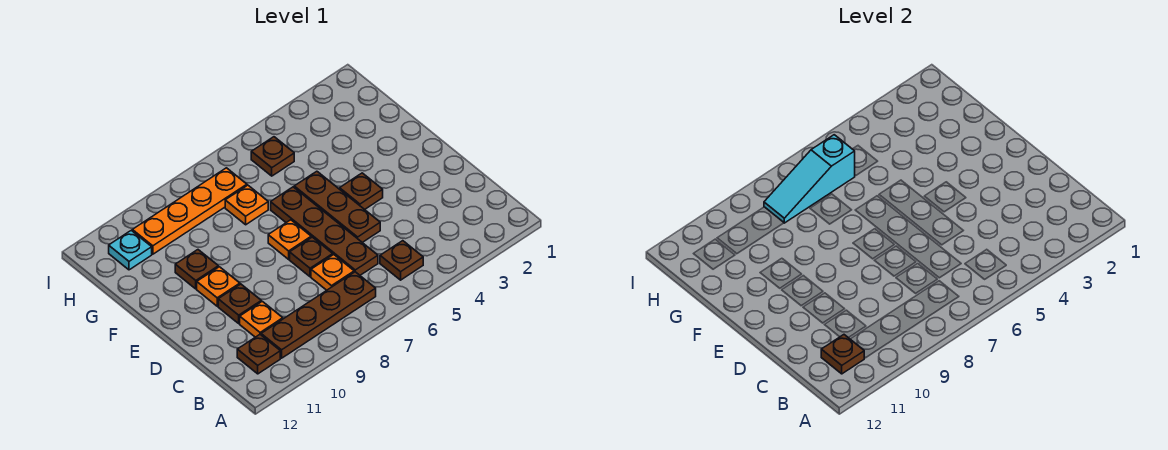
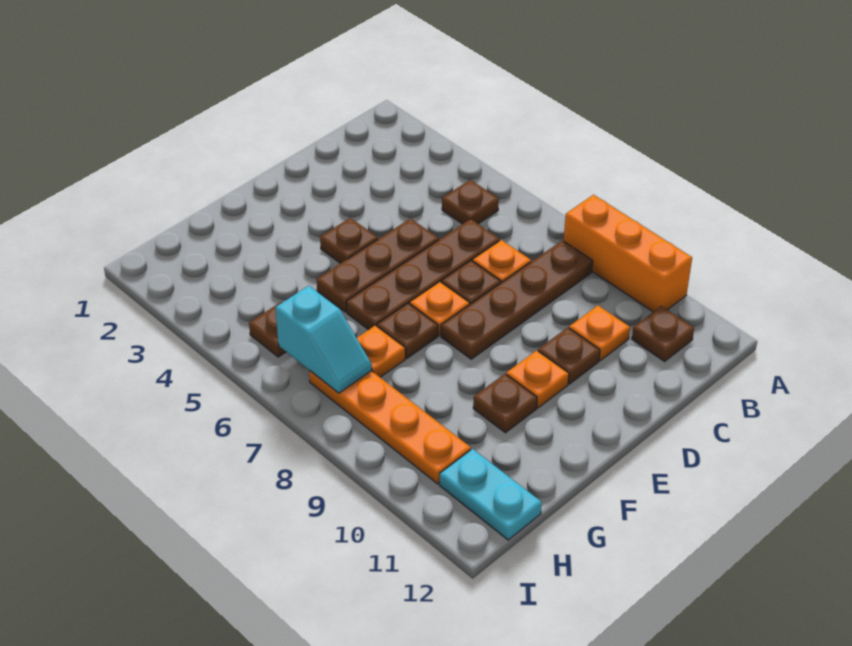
none -> orange 1x3 brick [564,195,692,312]
brown 1x4 plate [261,272,376,358] -> brown 1x4 plate turned to [441,241,593,359]
brown 1x1 plate [821,335,864,374] -> brown 1x1 plate moved to [377,303,438,358]
cyan 1x3 slope [764,135,855,223] -> cyan 1x2 slope [275,286,372,393]
cyan 1x1 plate [109,230,152,270] -> cyan 1x2 plate [440,449,542,540]

